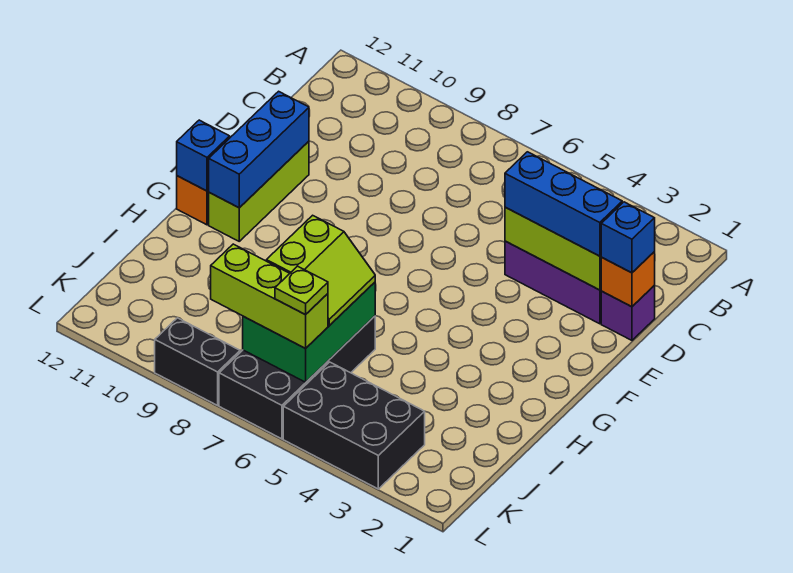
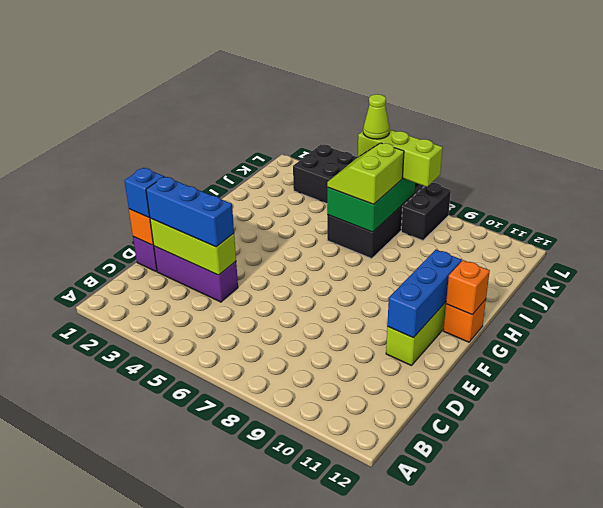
blue 1x1 brick [177,120,230,191] -> orange 1x1 brick [446,260,490,315]
lime 1x1 plate [275,266,328,315] -> lime 1x1 cone [363,94,390,139]
black 1x2 brick [155,318,240,405] -> black 1x2 brick turned to [401,183,451,240]

